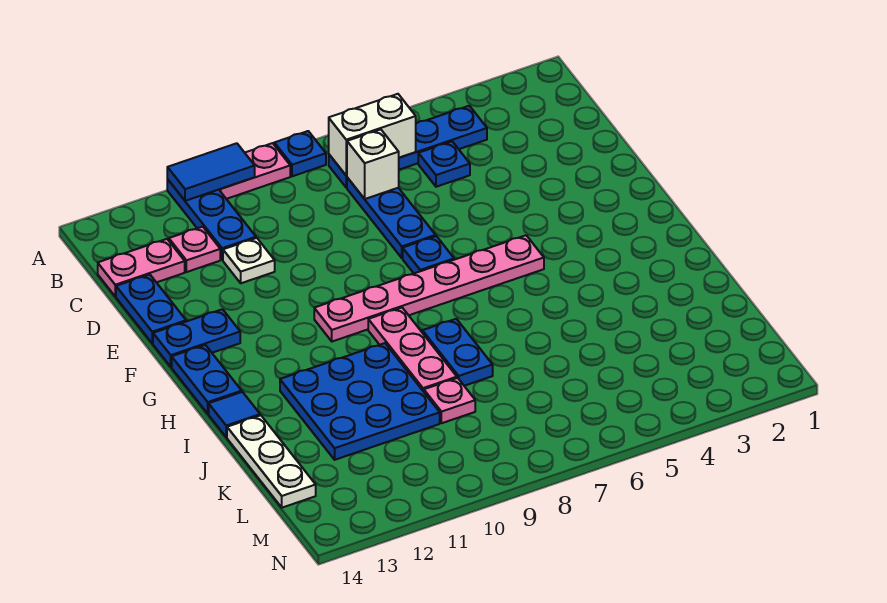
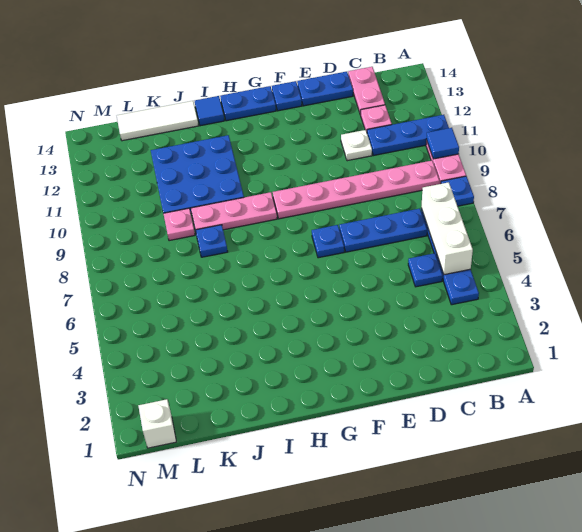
blue 1x2 tile [167,143,255,201] -> blue 1x1 tile [426,128,459,159]
white 1x2 brick [329,94,416,176] -> white 1x3 brick [421,182,473,275]
white 1x1 brick [347,130,399,199] -> white 1x1 brick moved to [138,399,176,448]
blue 1x2 plate [153,309,240,367] -> blue 1x1 plate [272,81,302,111]
pink 1x6 plate [314,235,544,342] -> pink 1x6 plate turned to [273,161,439,219]
blue 1x2 plate [422,319,493,386] -> blue 1x1 plate [196,225,228,257]
white 1x3 plate [227,415,316,508] -> white 1x3 tile [117,101,198,141]

